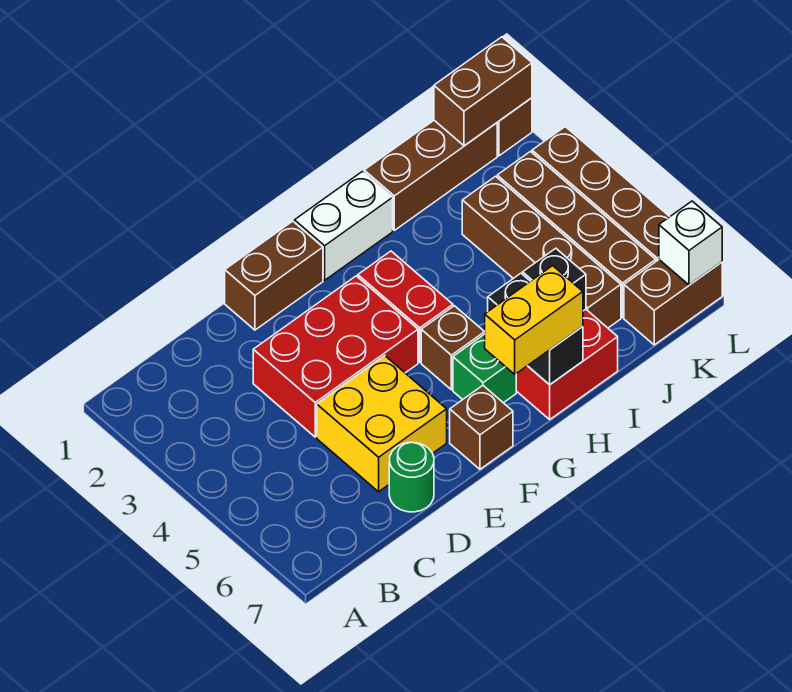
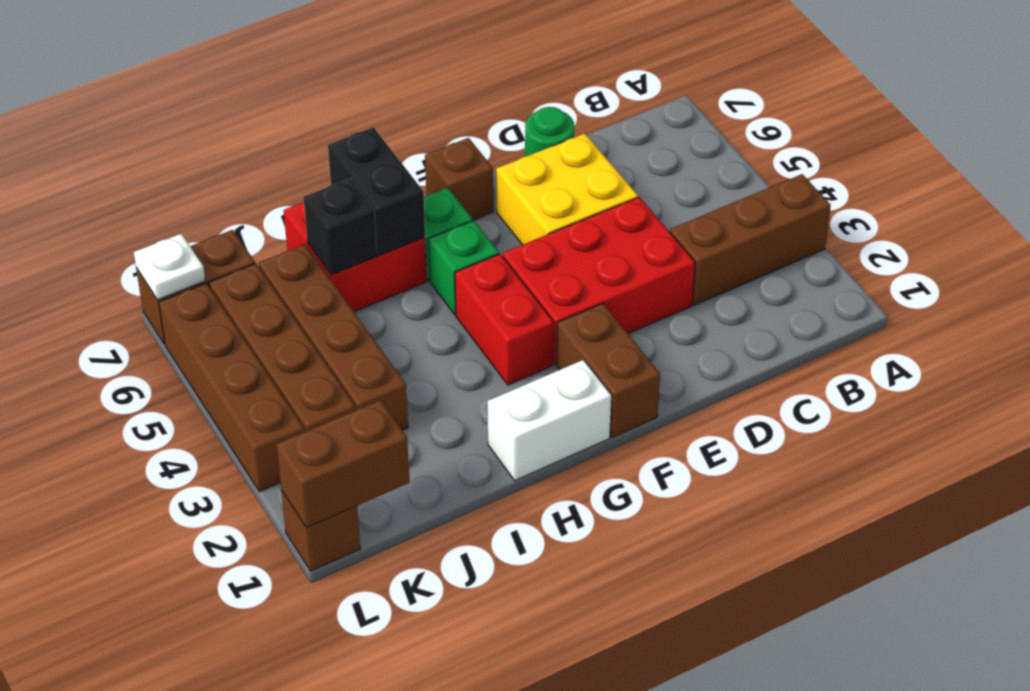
brown 1x2 brick [225,221,323,330] -> brown 1x2 brick turned to [557,303,660,437]
brown 1x1 brick [421,306,485,390] -> green 1x1 brick [429,220,499,315]
yellow 1x2 brick [485,266,583,374] -> none
brown 1x3 brick [364,120,497,230] -> brown 1x3 brick moved to [670,174,831,305]
white 1x1 brick [659,201,722,285] -> white 1x1 plate [134,234,205,300]

